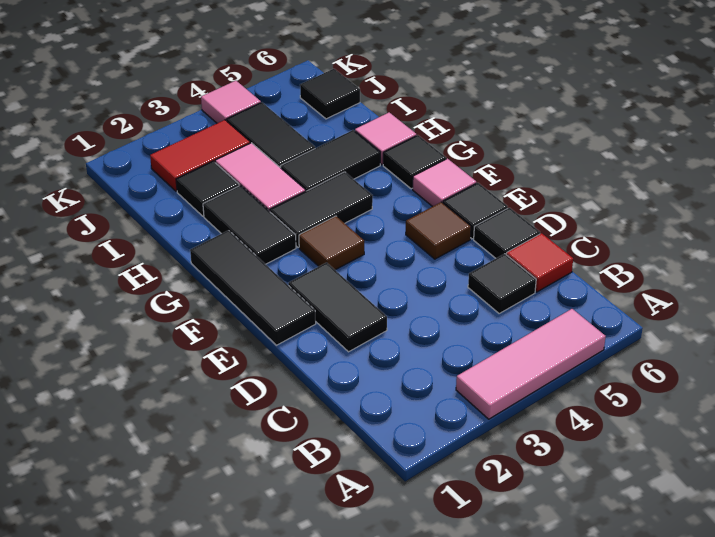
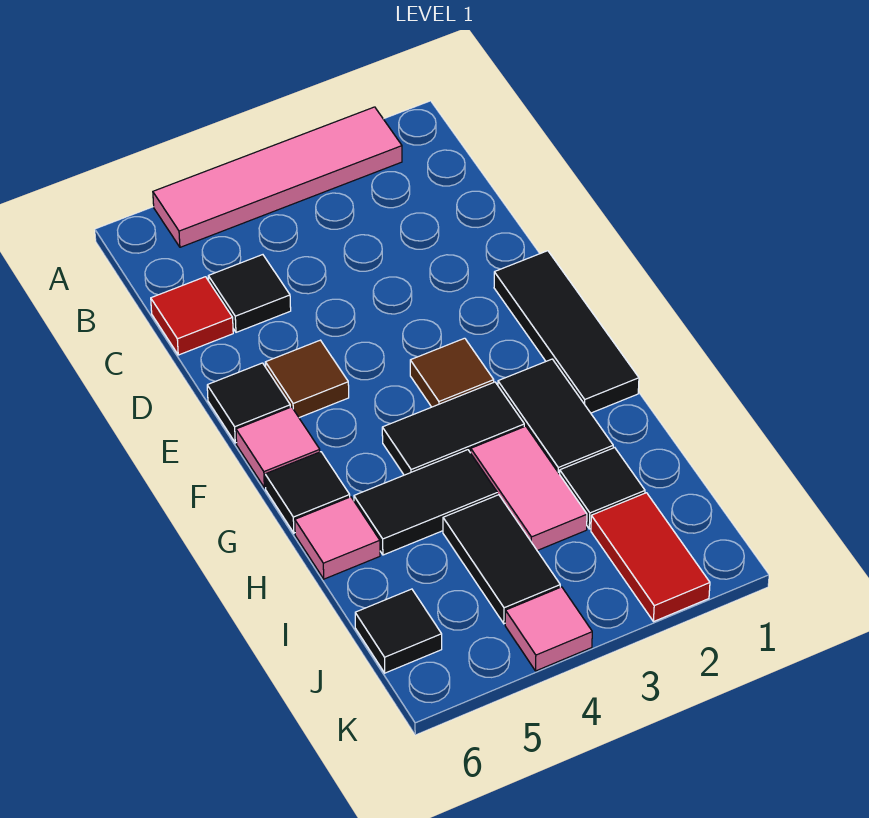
pink 1x3 tile [456,309,606,419] -> pink 1x4 tile [153,107,402,247]
black 1x2 tile [288,263,387,352] -> none
black 1x1 tile [474,208,540,258] -> none
red 1x2 tile [150,120,250,191] -> red 1x2 tile turned to [591,493,710,622]

